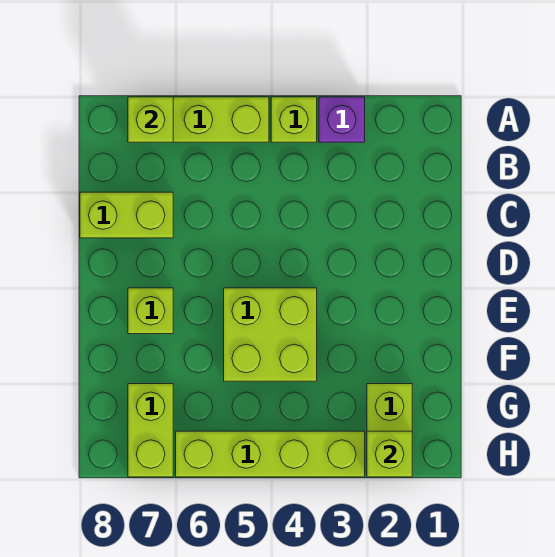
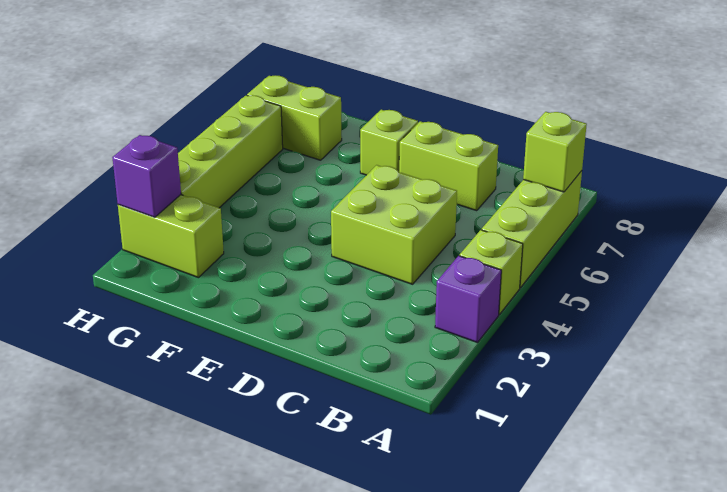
lime 1x2 brick [80,192,173,238] -> lime 1x2 brick turned to [399,121,498,211]
lime 2x2 brick [224,288,317,381] -> lime 2x2 brick moved to [331,165,457,284]
lime 1x1 brick [367,431,412,477] -> purple 1x1 brick [112,135,181,217]

